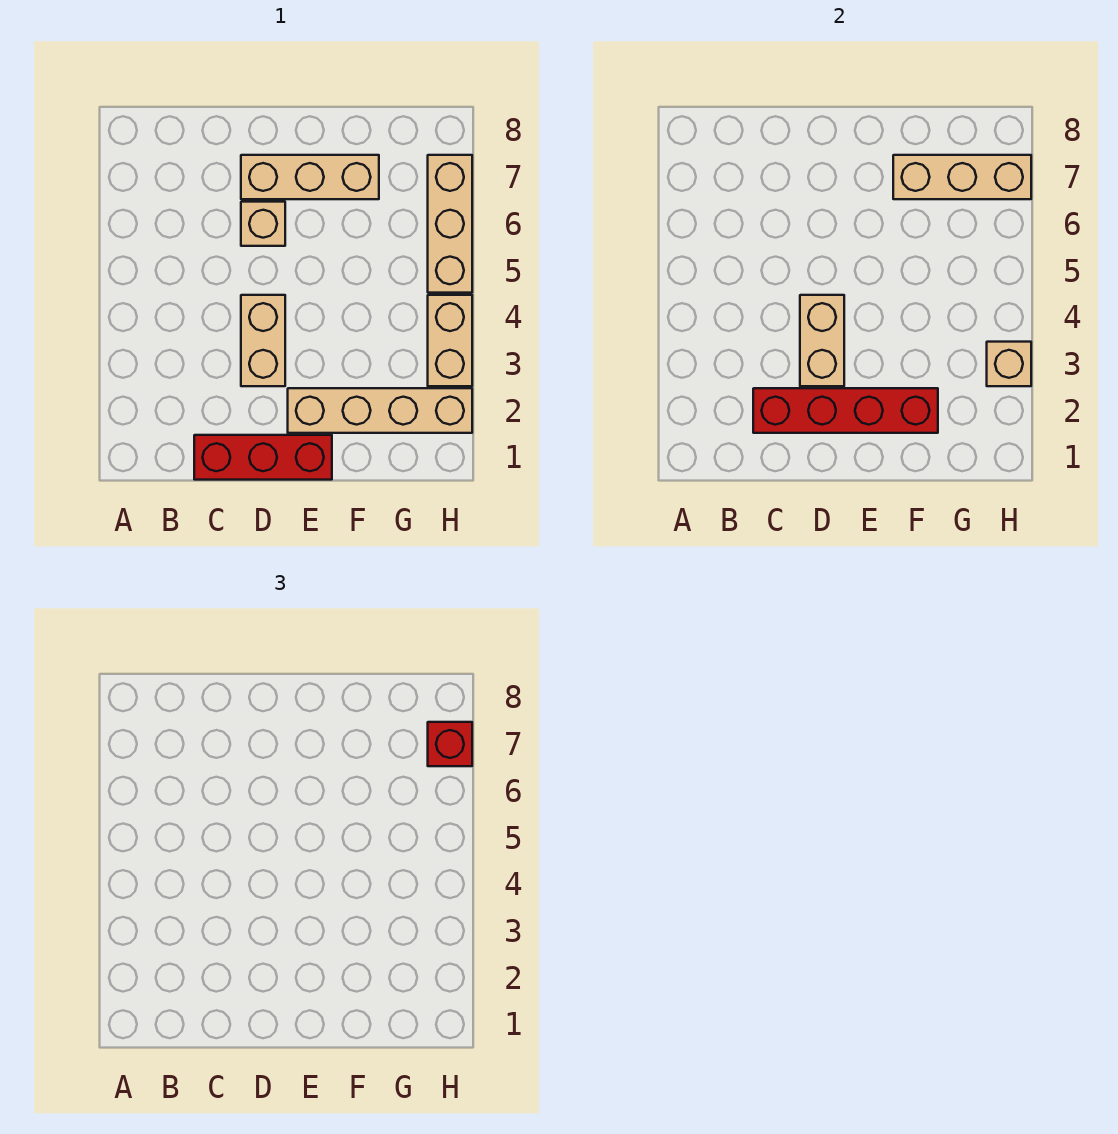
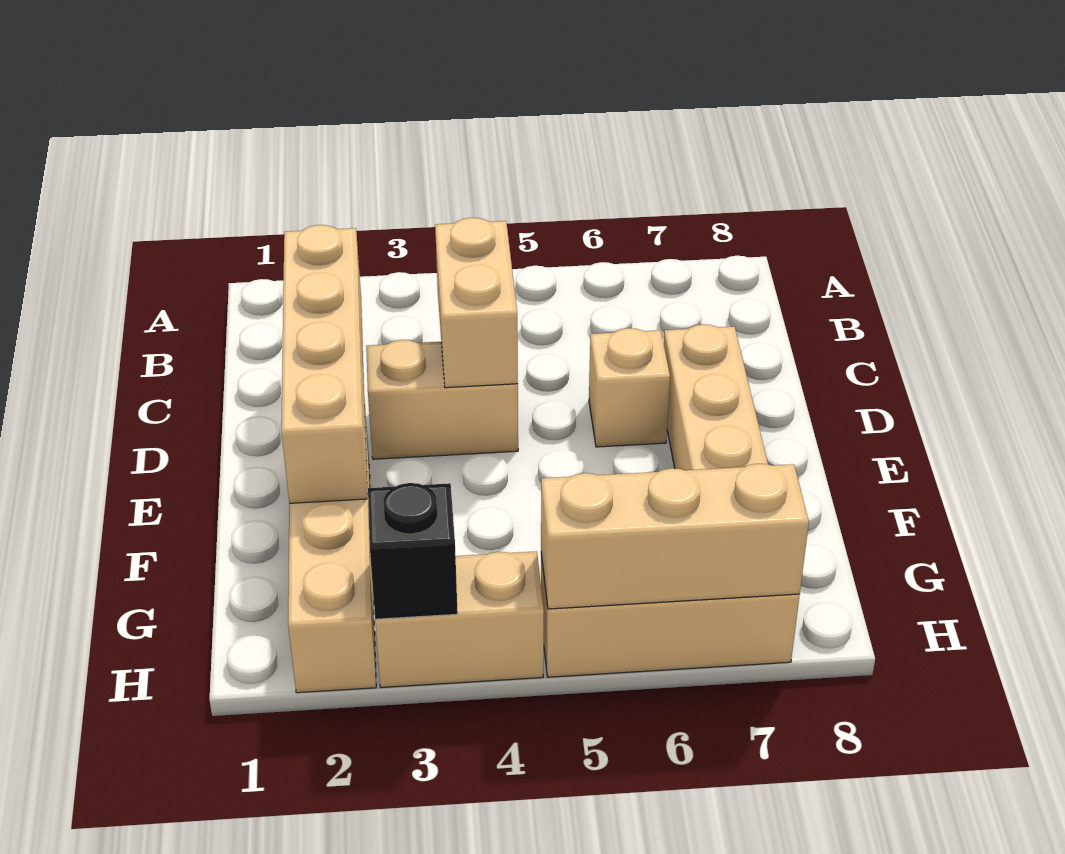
red 1x3 brick [194,435,332,480] -> none
red 1x4 brick [753,388,938,433] -> tan 1x4 brick [281,225,367,503]
tan 1x2 brick [800,295,844,386] -> tan 1x2 brick turned to [435,218,518,388]
tan 1x3 brick [893,155,1031,199] -> tan 1x3 brick turned to [541,464,809,609]
tan 1x1 brick [987,342,1031,386] -> black 1x1 brick [368,483,458,619]
red 1x1 brick [428,722,472,766] -> none

